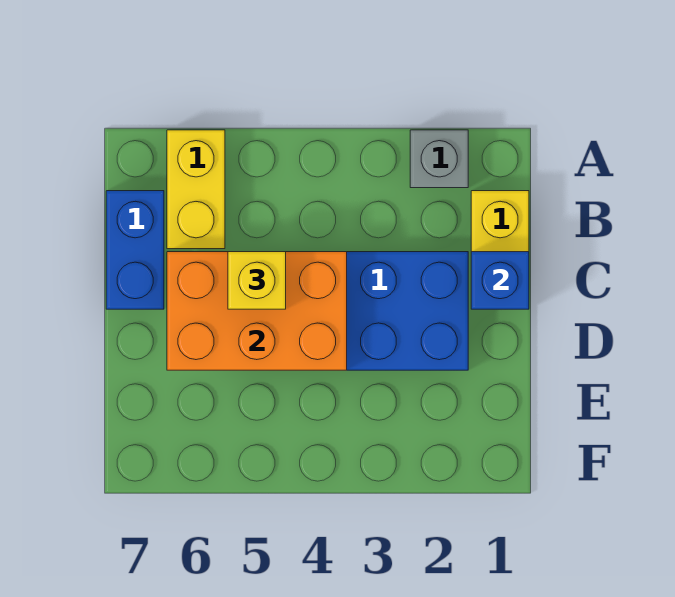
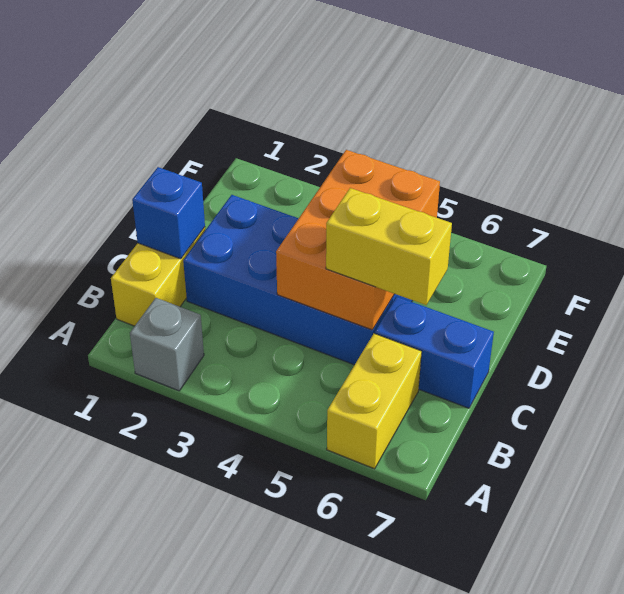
blue 1x2 brick [106,191,164,309] -> blue 1x2 brick turned to [375,296,494,408]
orange 2x3 brick [167,252,347,370] -> orange 2x3 brick turned to [276,150,440,330]
yellow 1x1 brick [228,252,286,309] -> yellow 1x2 brick [326,188,452,305]

